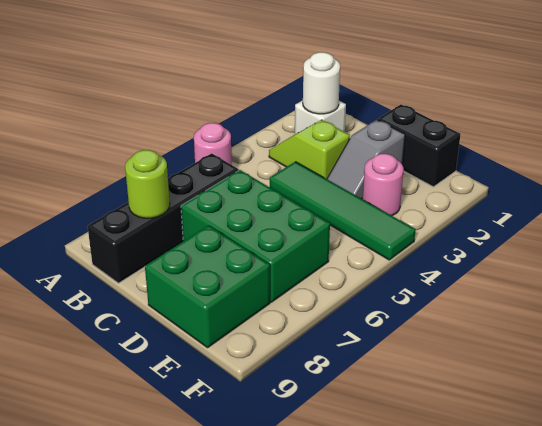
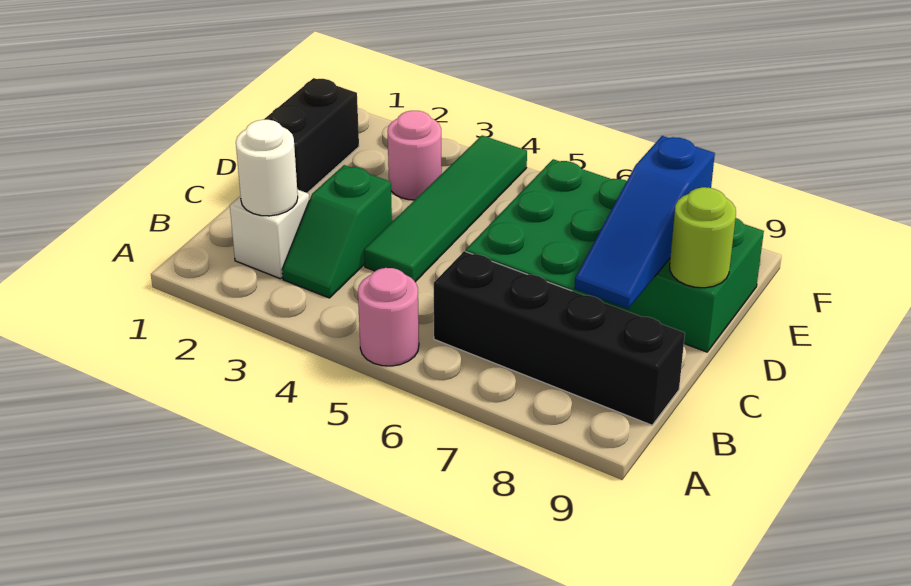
lime 1x2 slope [269,120,350,179] -> green 1x2 slope [282,165,392,298]
lime 1x1 round brick [125,150,170,218] -> lime 1x1 round brick moved to [670,187,736,288]
none -> blue 1x3 slope [574,136,715,309]
grey 1x2 slope [327,120,405,199] -> none

